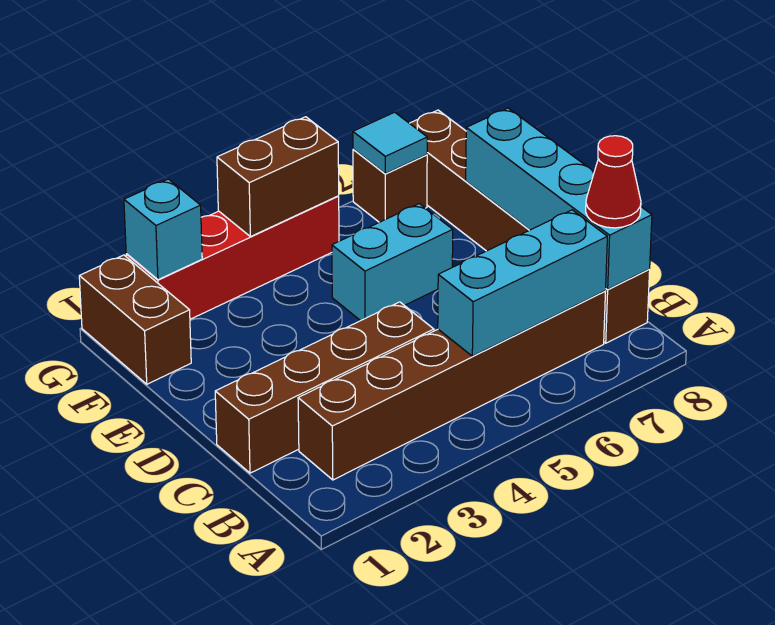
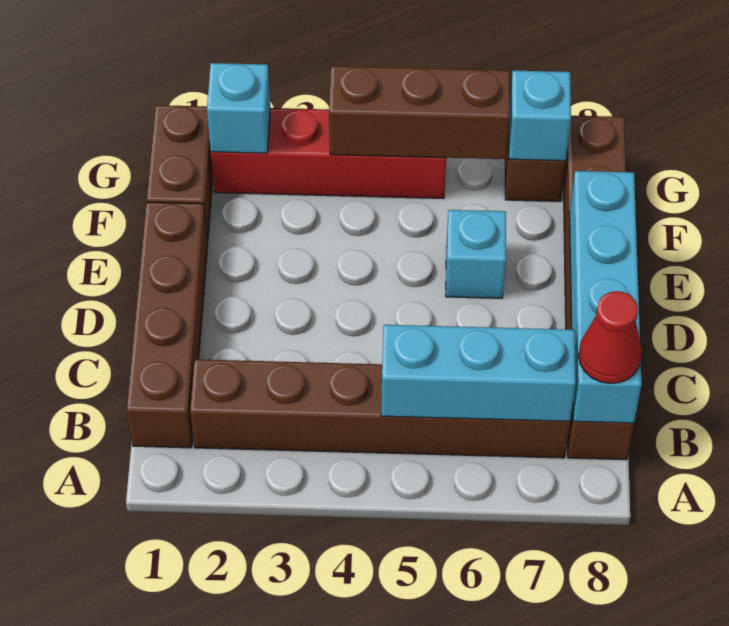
brown 1x4 brick [215,302,434,473] -> brown 1x4 brick turned to [127,202,208,448]
cyan 1x2 brick [332,204,453,321] -> cyan 1x1 brick [446,210,506,298]
brown 1x2 brick [217,117,339,237] -> brown 1x3 brick [329,66,510,159]
cyan 1x1 tile [353,112,427,174] -> cyan 1x1 brick [509,70,571,161]

